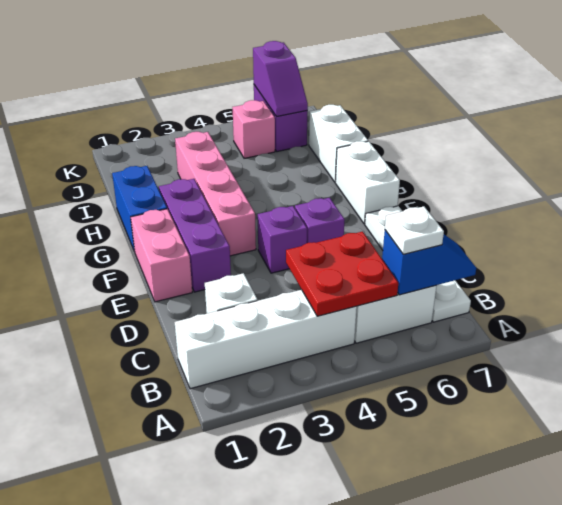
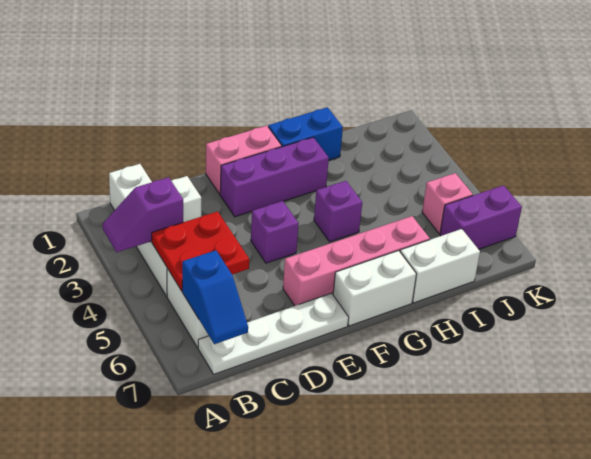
white 1x1 plate [385,206,444,254] -> none
purple 1x1 brick [295,198,345,243] -> purple 1x1 brick moved to [314,181,362,242]
pink 1x4 brick [175,132,256,256] -> pink 1x4 brick moved to [283,216,430,306]
purple 1x2 slope [253,41,308,117] -> purple 1x2 slope moved to [103,177,183,252]

